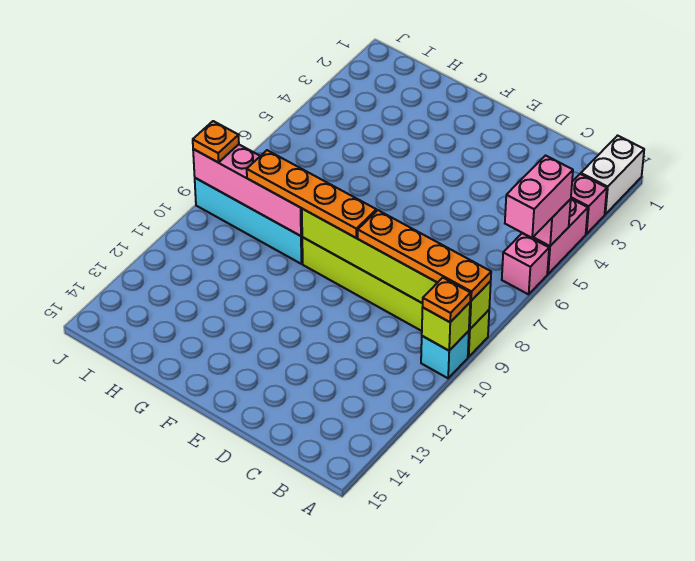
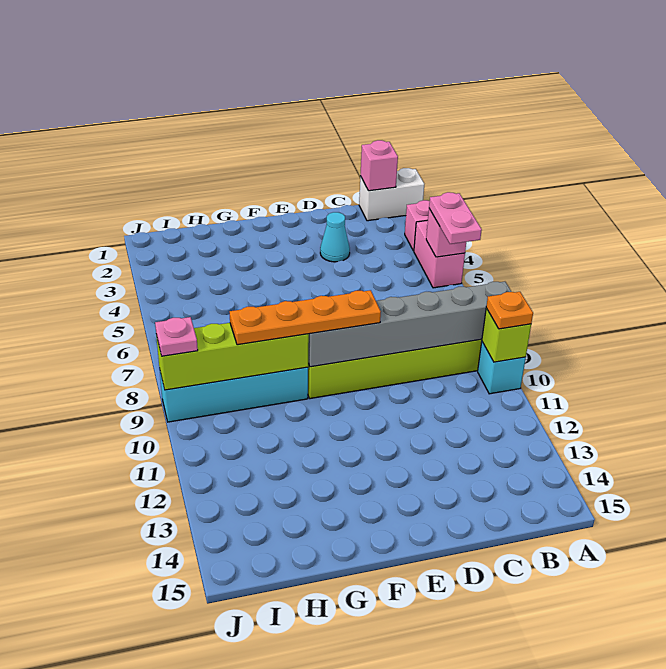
white 1x2 brick [581,136,644,214] -> white 1x2 brick turned to [359,168,424,221]
pink 1x2 brick [505,156,573,238] -> pink 1x2 plate [429,192,482,244]
pink 1x1 brick [502,233,549,294] -> pink 1x1 brick moved to [360,140,398,191]
lime 1x6 brick [302,209,491,329] -> grey 1x6 brick [308,282,511,367]
orange 1x4 plate [358,210,491,301] -> none
none -> cyan 1x1 cone [320,212,350,262]
pink 1x4 brick [193,144,302,236] -> lime 1x4 brick [156,323,309,390]
orange 1x1 plate [193,121,239,162] -> pink 1x1 plate [155,317,198,356]

